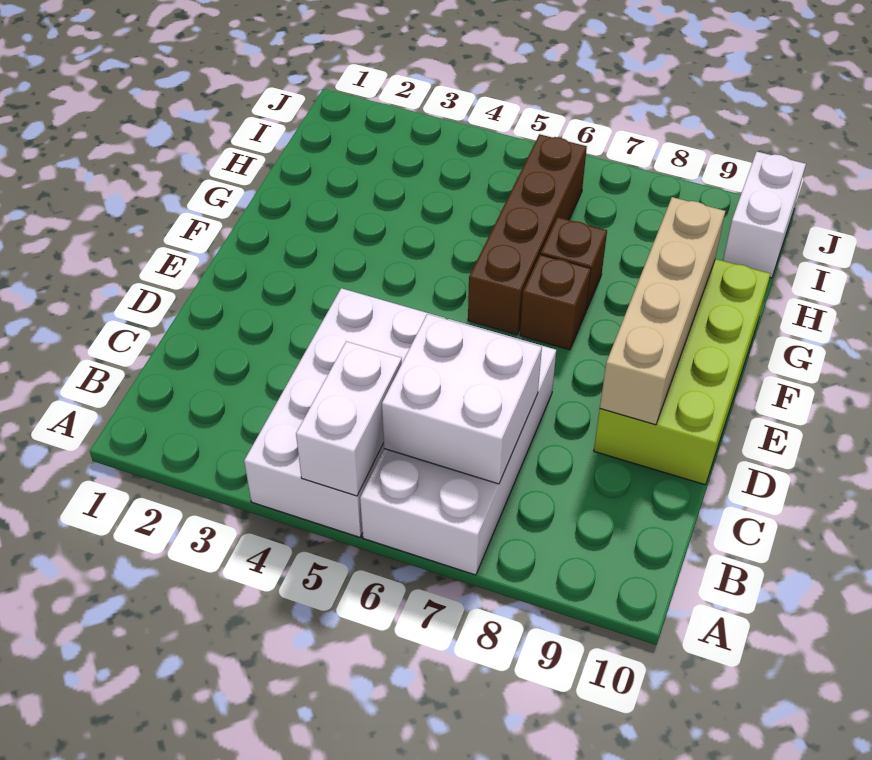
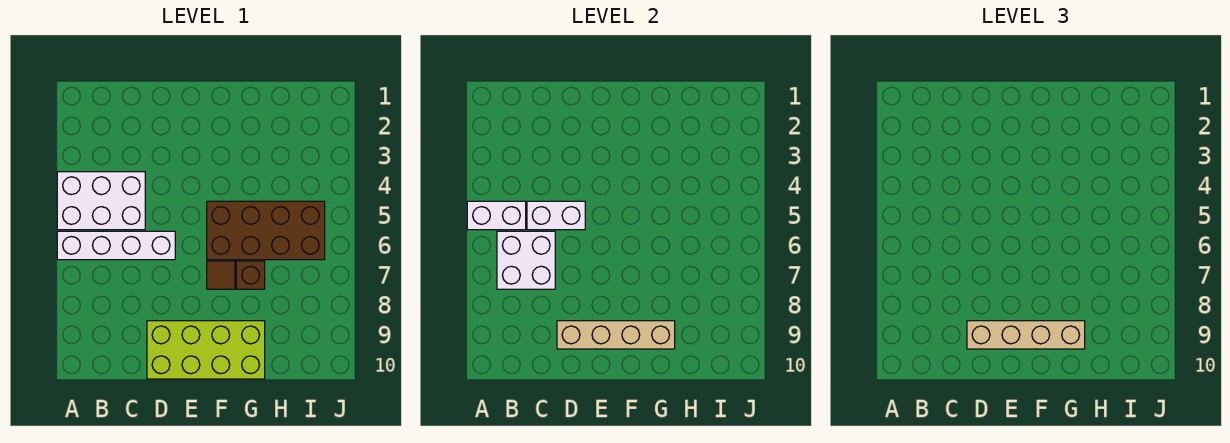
white 2x4 brick [244,288,446,537] -> white 2x3 brick [57,172,145,230]
white 2x4 brick [360,319,556,575] -> white 1x4 brick [57,231,175,260]
none -> tan 1x4 brick [967,321,1085,349]
brown 1x4 brick [468,134,587,335] -> brown 2x4 brick [207,201,325,260]
brown 1x1 brick [520,255,591,350] -> brown 1x1 tile [207,261,235,289]
white 1x2 brick [723,152,806,278] -> white 1x2 brick moved to [527,201,585,230]

